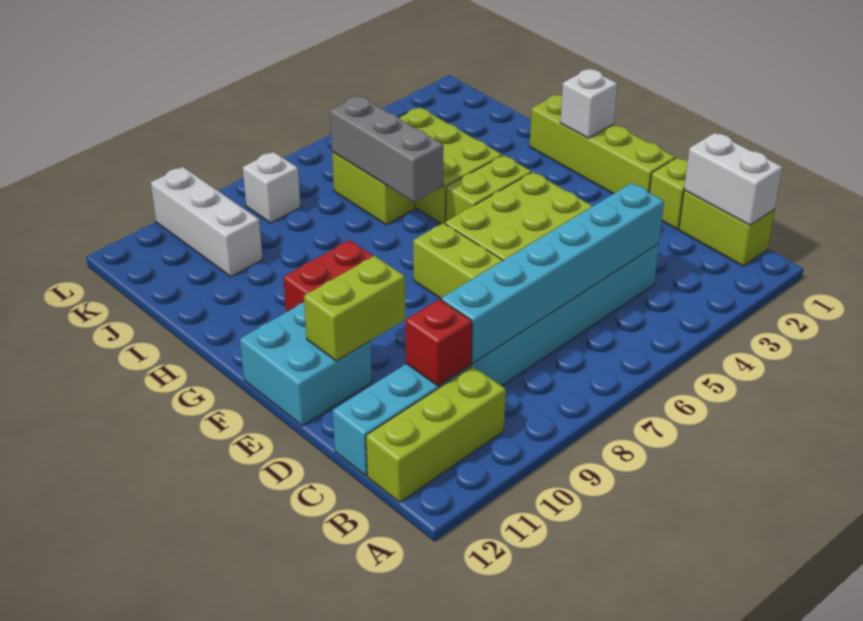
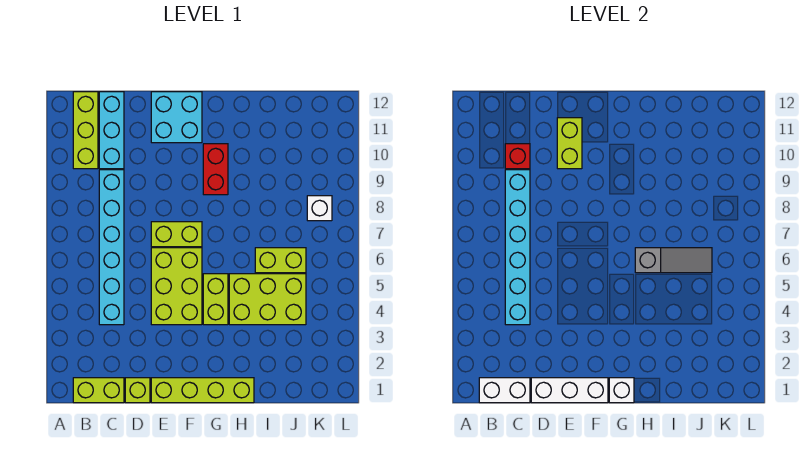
grey 1x3 brick [330,96,443,202] -> grey 1x3 slope [635,248,712,273]
white 1x3 brick [151,167,263,276] -> white 1x3 brick moved to [531,378,608,403]

